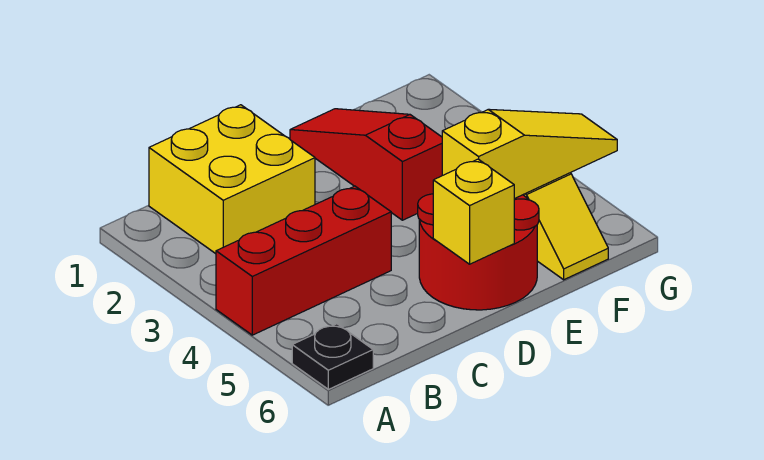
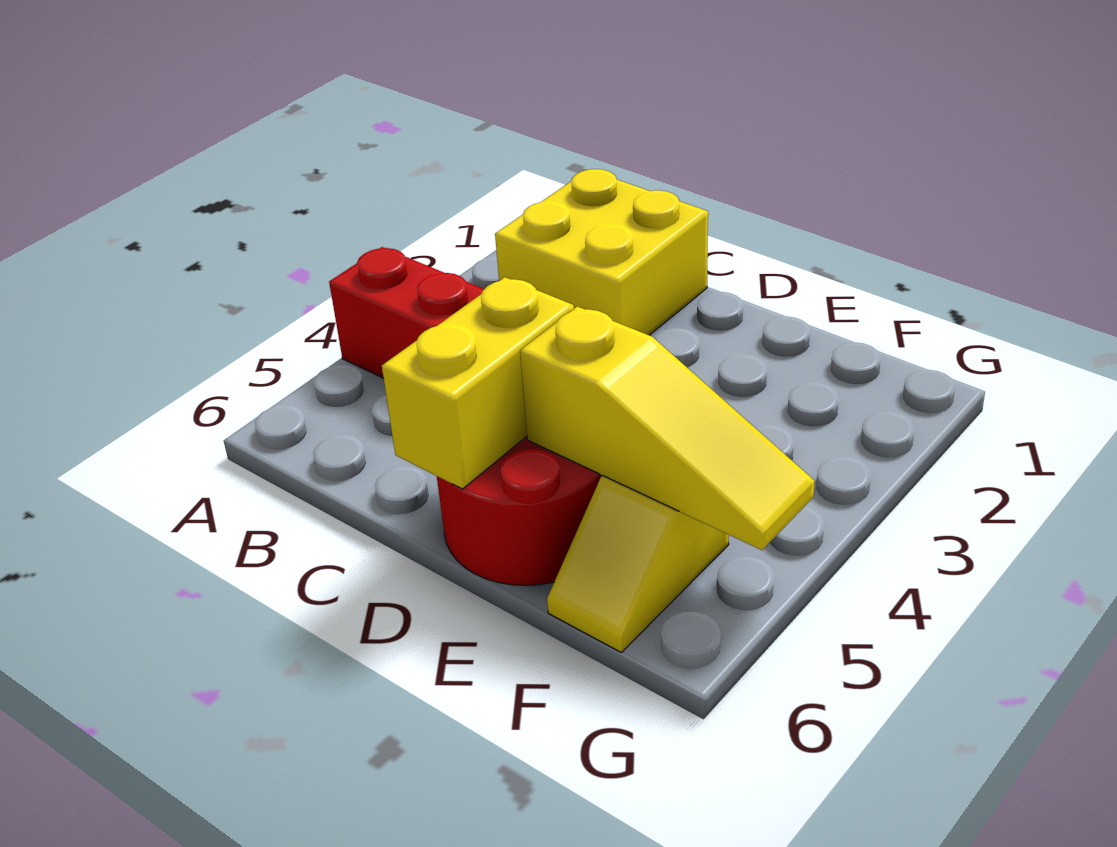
black 1x1 plate [292,324,373,389] -> none
yellow 1x1 brick [433,159,514,264] -> yellow 1x2 brick [382,277,574,489]
red 1x3 slope [290,109,442,220] -> none

